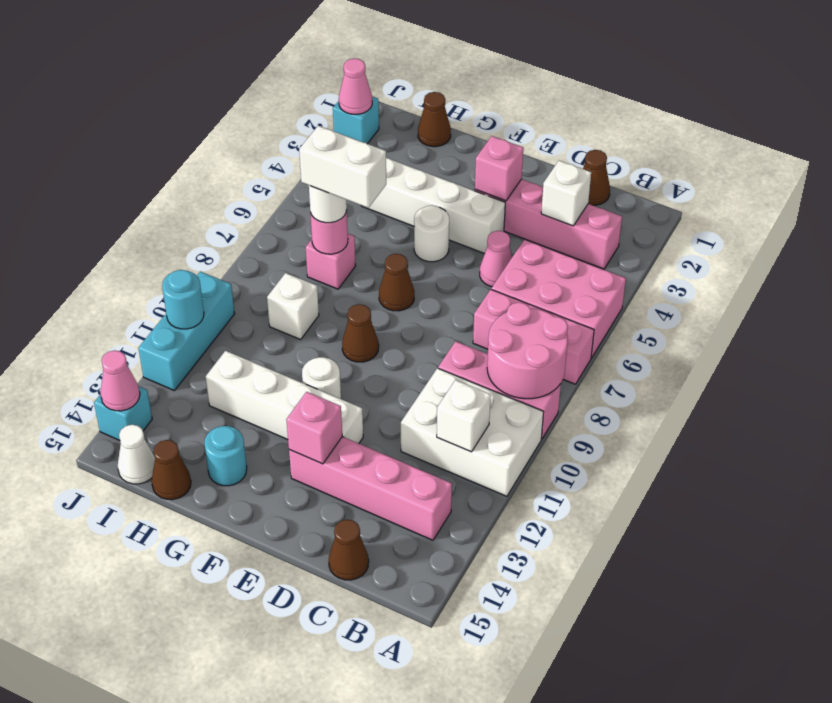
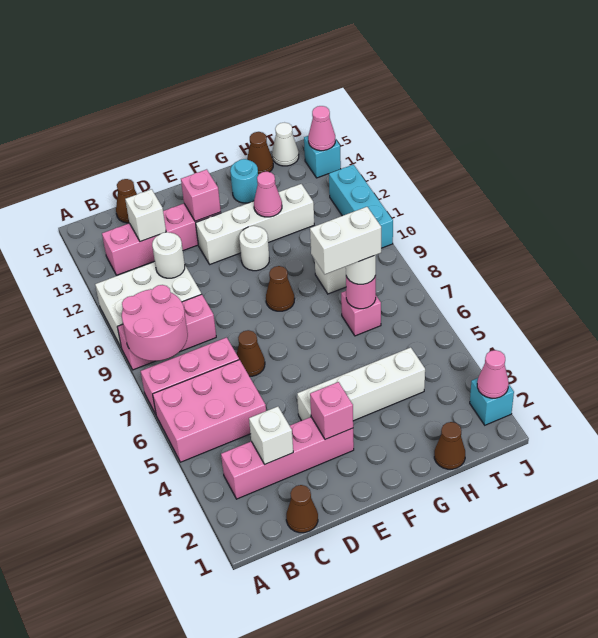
white 1x1 brick [437,380,491,452] -> white 1x1 brick moved to [125,189,166,242]
pink 1x1 cone [480,231,512,287] -> pink 1x1 cone moved to [254,172,282,217]
white 1x1 round brick [414,205,449,262] -> white 1x1 round brick moved to [152,232,185,278]
brown 1x1 cone [379,254,414,311] -> brown 1x1 cone moved to [237,330,265,376]
cyan 1x1 round brick [162,270,204,329] -> none

